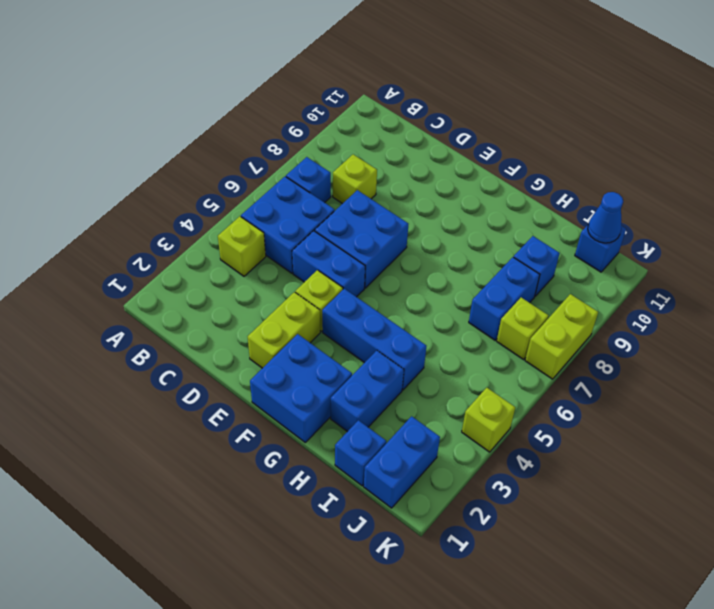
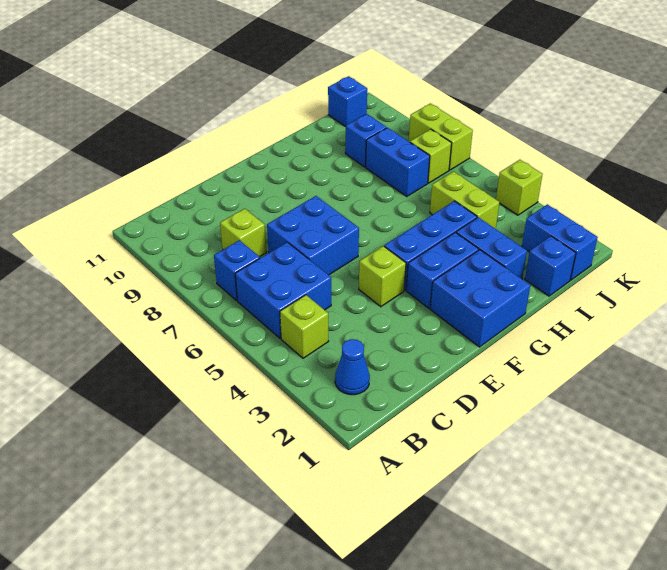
blue 1x2 brick [292,231,365,297] -> blue 1x2 brick moved to [406,232,479,308]
lime 1x2 brick [248,292,320,368] -> lime 1x2 brick moved to [430,171,499,229]
blue 1x1 cone [588,192,623,243] -> blue 1x1 cone moved to [335,339,370,395]

